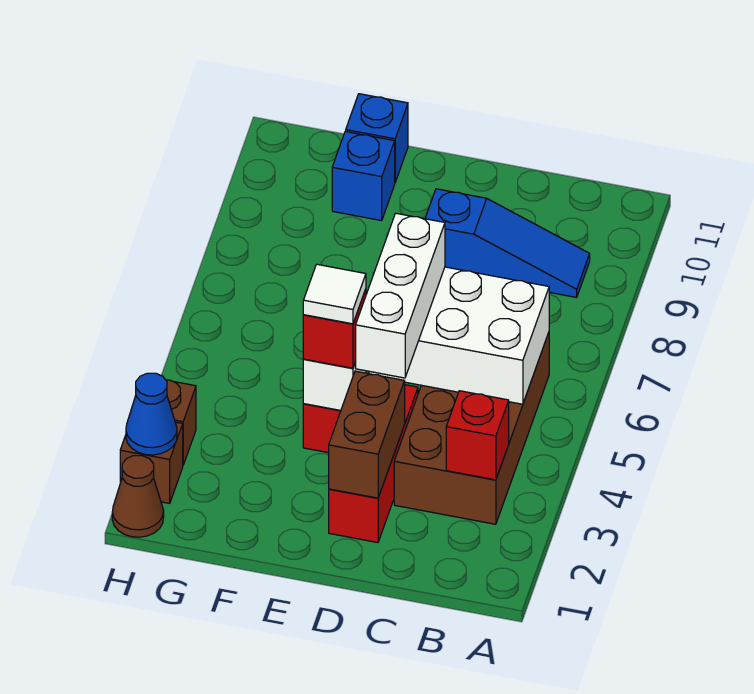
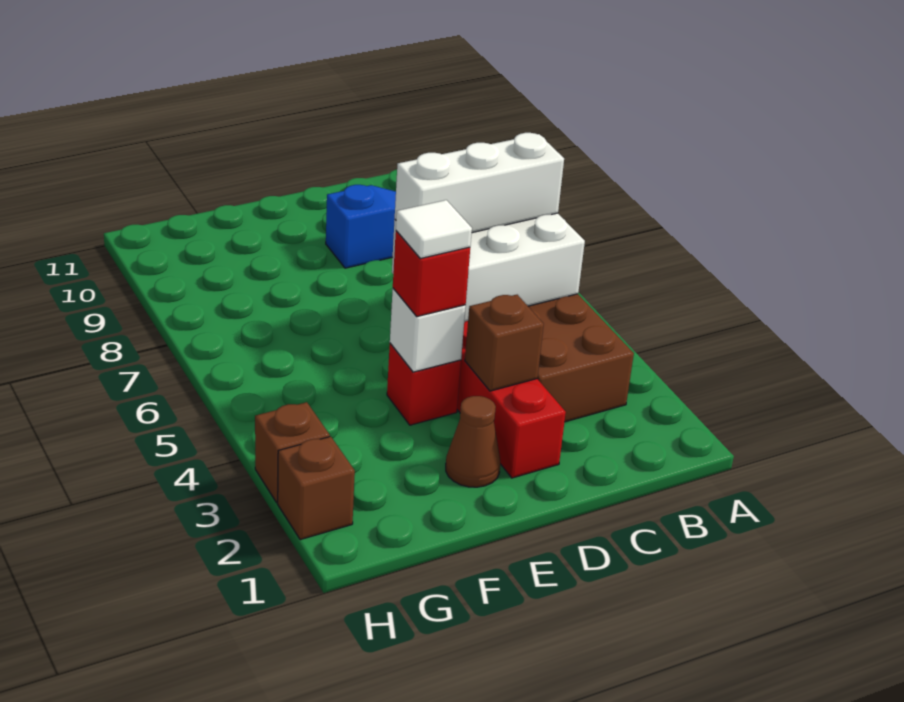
red 1x1 brick [446,391,509,480] -> none
brown 1x2 brick [329,371,405,498] -> brown 1x1 brick [465,295,544,391]
white 1x3 brick [356,213,445,378] -> white 1x3 brick turned to [395,133,564,233]
blue 1x1 brick [332,131,395,221] -> none
blue 1x1 brick [346,94,408,182] -> none
brown 1x1 cone [112,456,164,537] -> brown 1x1 cone moved to [446,396,500,487]
blue 1x1 cone [126,373,177,455] -> none

